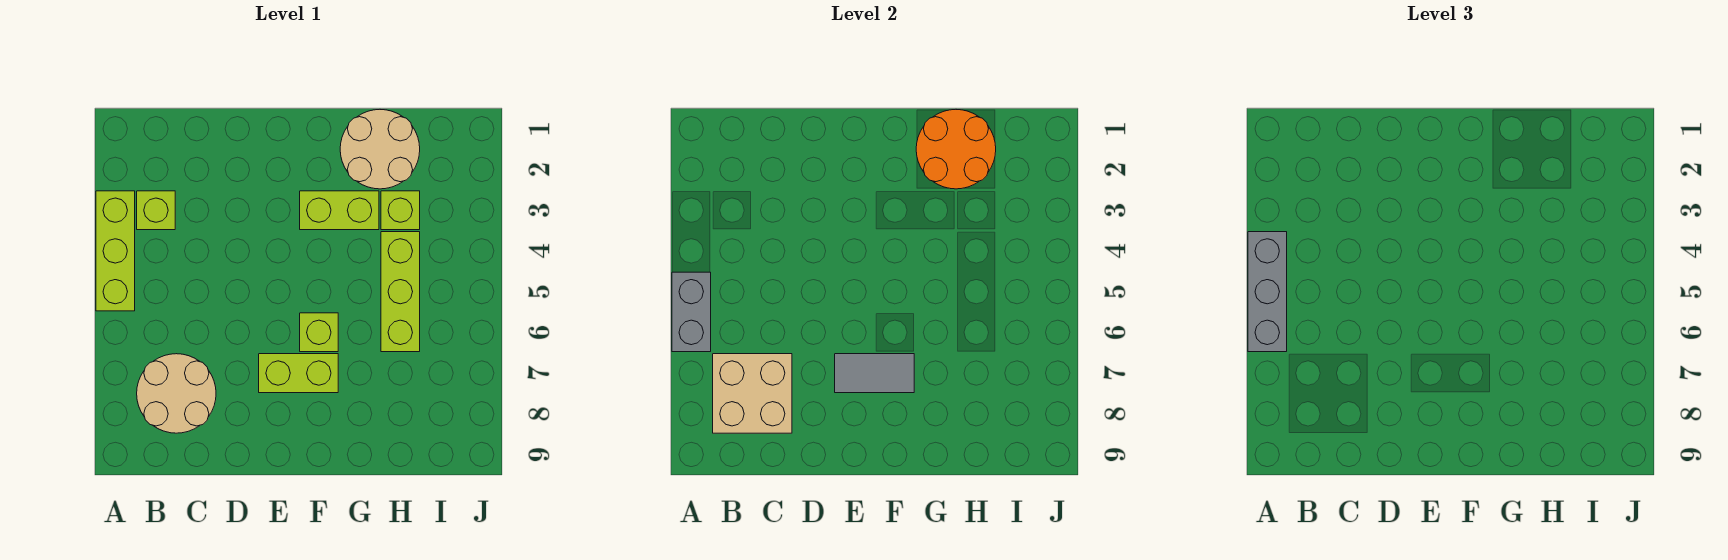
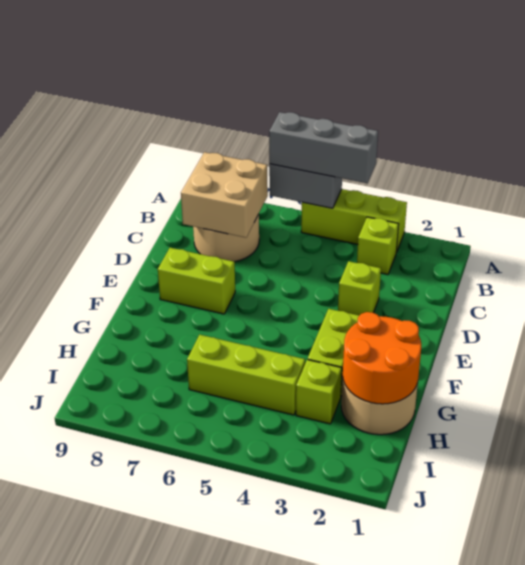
lime 1x2 brick [259,354,338,393] -> lime 1x2 brick turned to [158,248,235,314]
grey 1x2 tile [835,354,914,393] -> none
lime 1x1 brick [300,313,338,352] -> lime 1x1 brick moved to [338,261,381,315]

